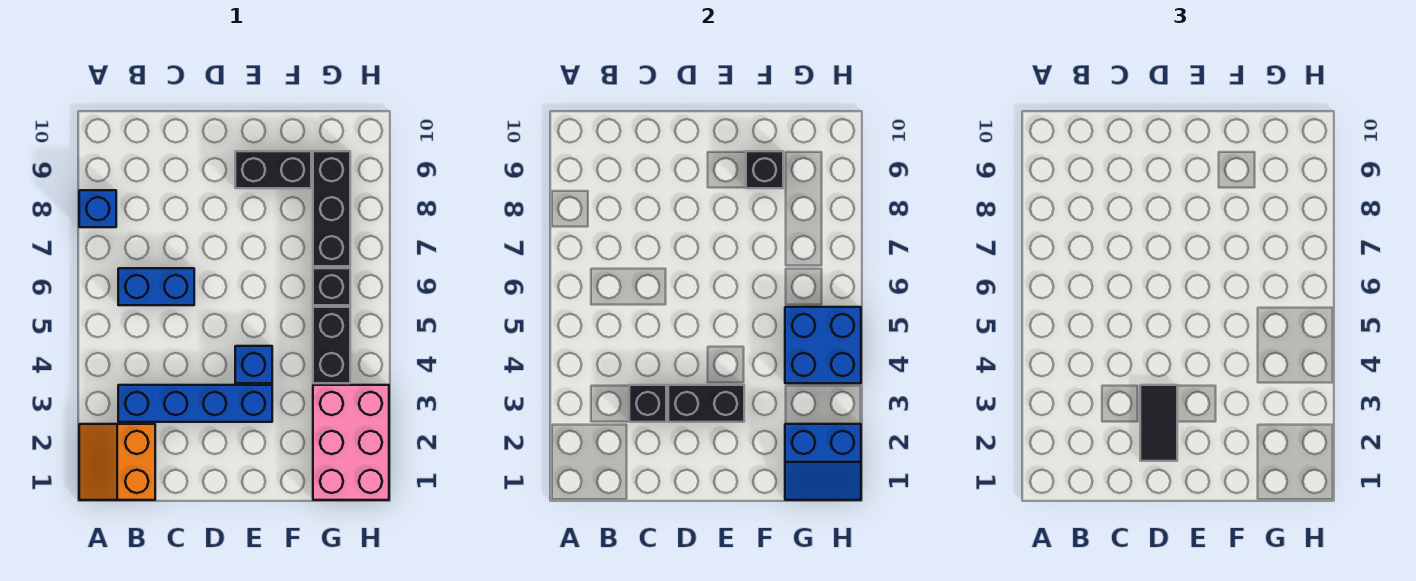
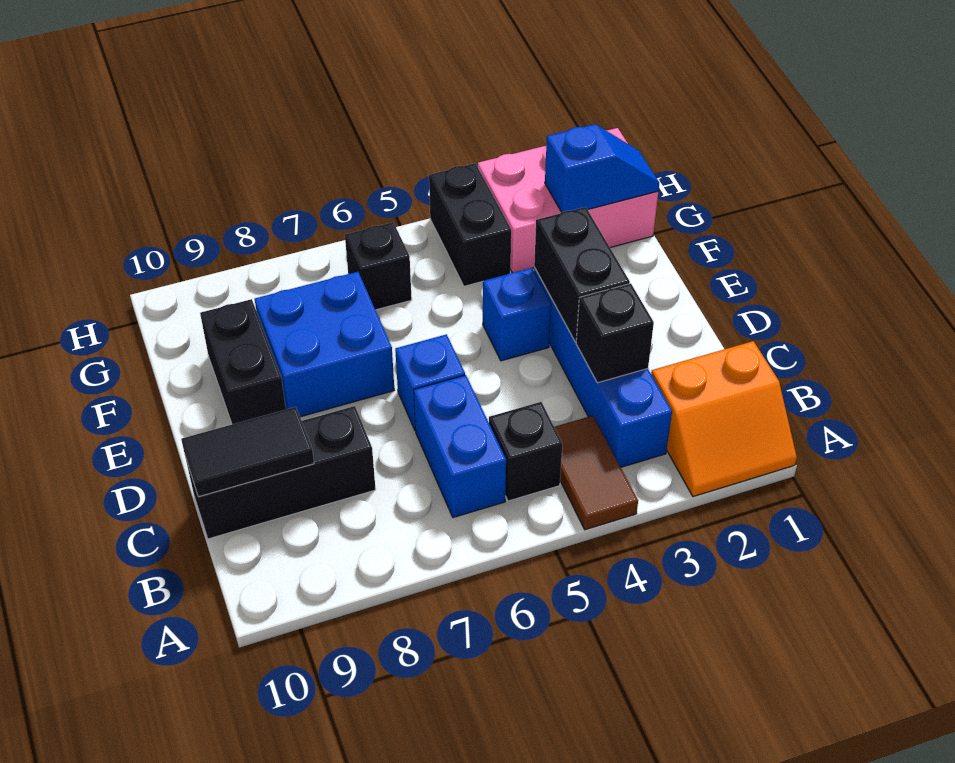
none -> brown 1x2 tile [555,416,638,530]
blue 1x1 brick [79,190,116,227] -> blue 1x1 brick moved to [395,334,465,430]
black 1x2 tile [1140,385,1177,461] -> black 1x2 tile moved to [181,407,314,497]
black 1x1 brick [746,151,783,188] -> black 1x1 brick moved to [489,402,562,501]
blue 2x2 slope [785,424,861,500] -> blue 1x2 slope [545,124,659,212]
black 1x2 brick [313,307,350,383] -> black 1x2 brick turned to [429,163,511,286]
blue 2x2 brick [785,307,861,383] -> blue 2x2 brick moved to [255,272,394,417]
black 1x3 brick [313,151,350,266] -> black 1x3 brick moved to [185,406,376,539]

